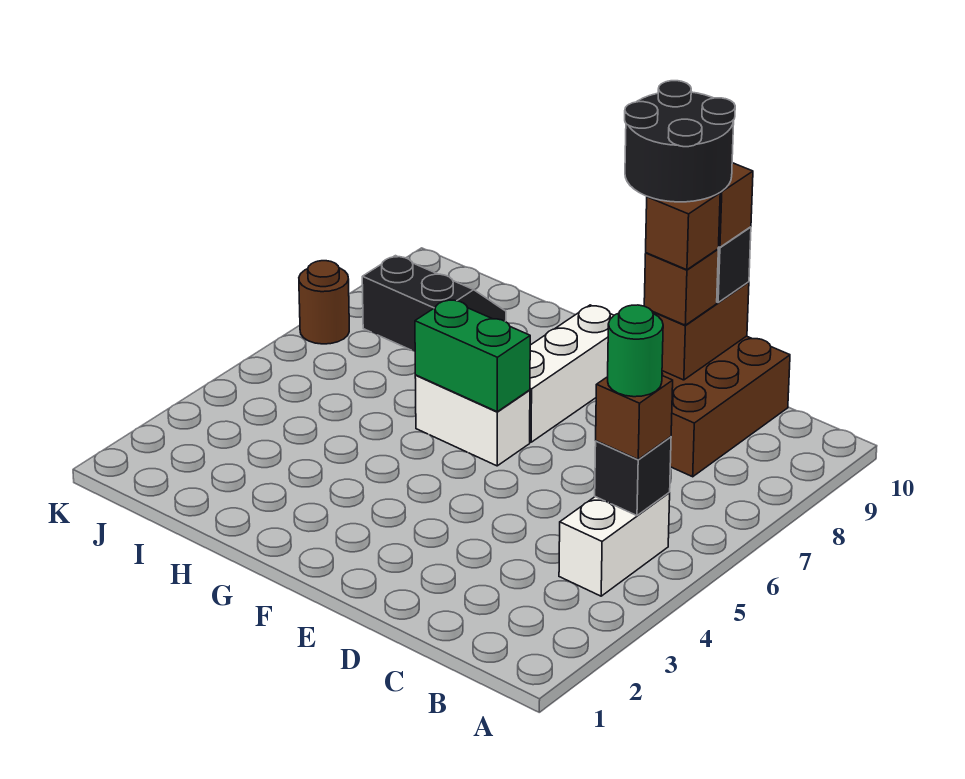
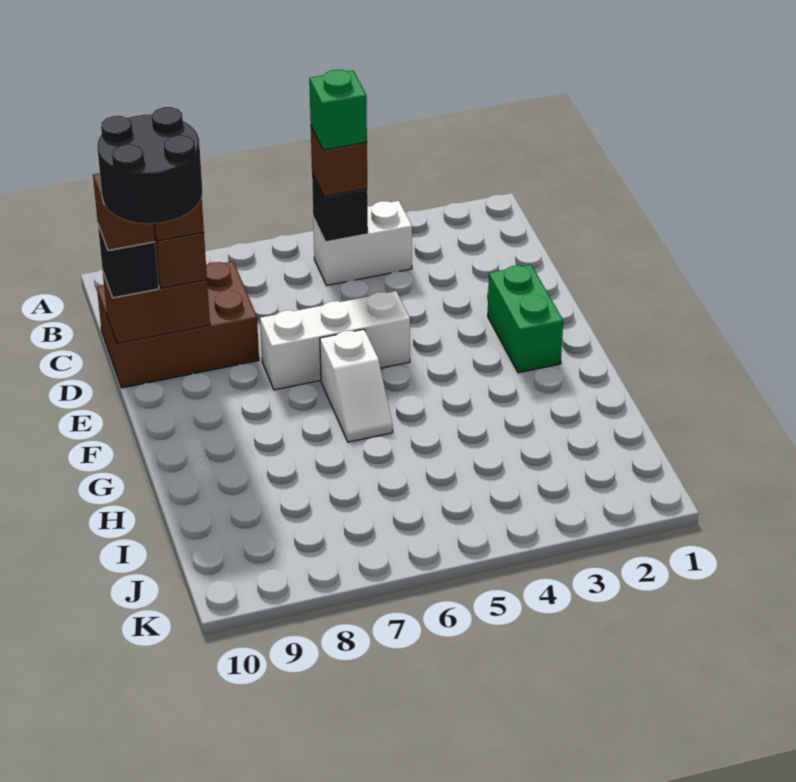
green 1x1 round brick [608,305,663,397] -> green 1x1 brick [309,70,367,150]
white 1x2 brick [415,375,530,466] -> white 1x2 slope [320,329,393,442]
green 1x2 brick [415,299,530,412] -> green 1x2 brick moved to [488,265,563,373]
white 1x3 brick [530,305,614,442] -> white 1x3 brick moved to [260,291,410,390]
black 2x2 slope [362,256,506,351] -> none
brown 1x1 round brick [299,261,349,344] -> none

